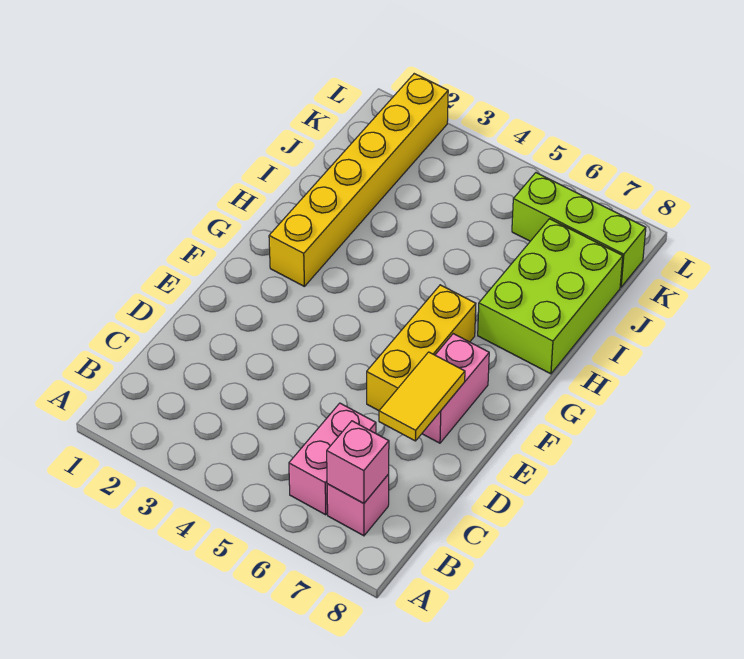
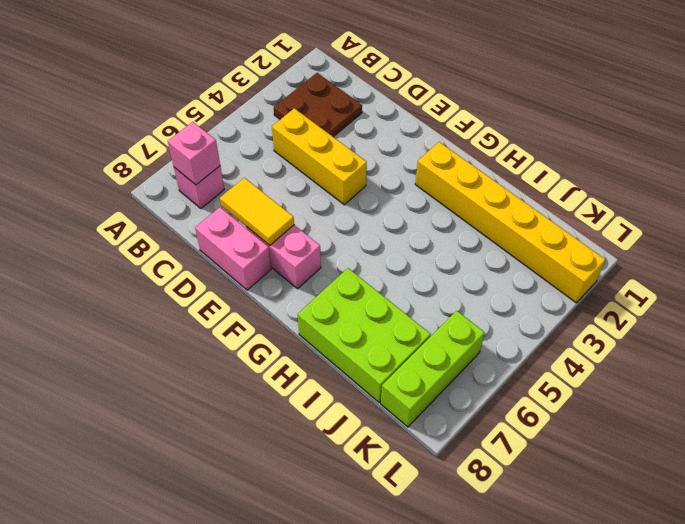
none -> brown 2x2 plate [274,73,362,137]
pink 1x2 brick [289,403,376,515] -> pink 1x2 brick moved to [195,207,271,290]
yellow 1x3 brick [367,285,476,411] -> yellow 1x3 brick moved to [272,108,367,205]

